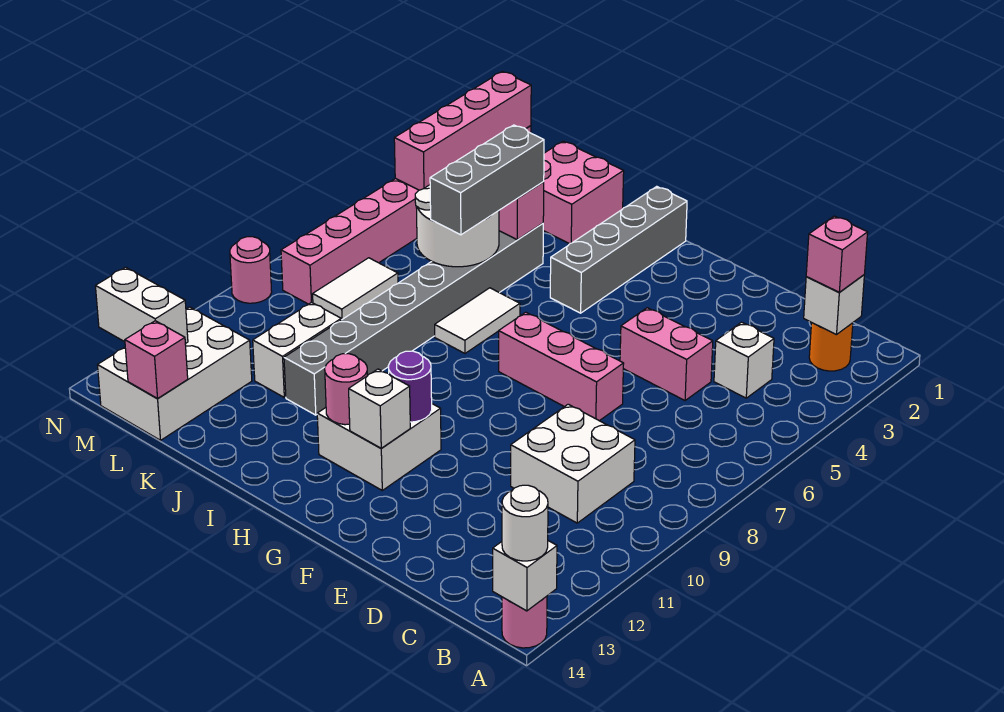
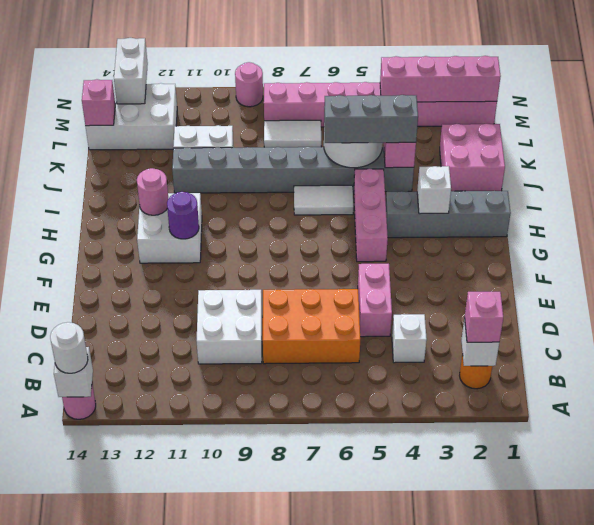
none -> orange 2x3 brick [263,289,360,364]
pink 1x3 brick [499,312,624,421] -> pink 1x3 brick moved to [354,169,388,262]
white 1x1 brick [349,369,410,448] -> white 1x1 brick moved to [417,166,451,214]

